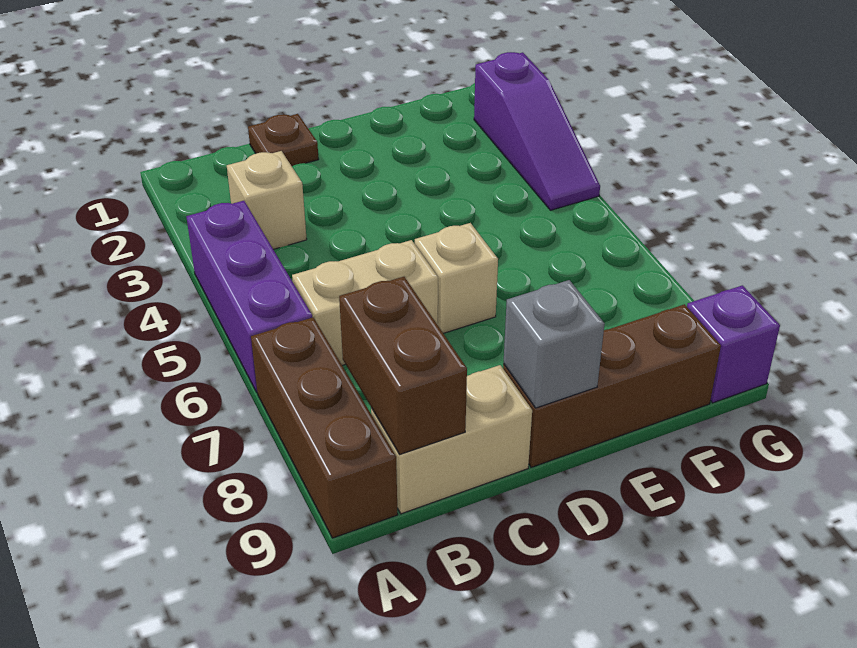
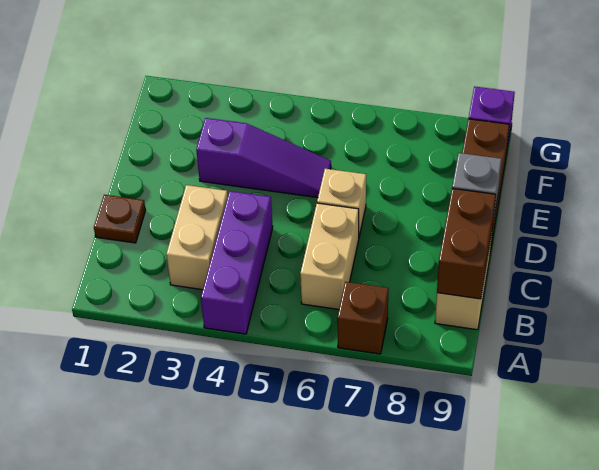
purple 1x3 brick [186,201,312,392] -> purple 1x3 brick turned to [201,191,273,334]
brown 1x3 brick [251,317,398,538] -> brown 1x1 brick [337,282,389,354]
tan 1x1 brick [227,151,307,249] -> tan 1x2 brick [166,185,228,290]
brown 1x2 brick [339,277,467,454] -> brown 1x2 brick turned to [437,188,496,299]
purple 1x3 slope [474,52,600,210] -> purple 1x3 slope moved to [196,118,331,198]

